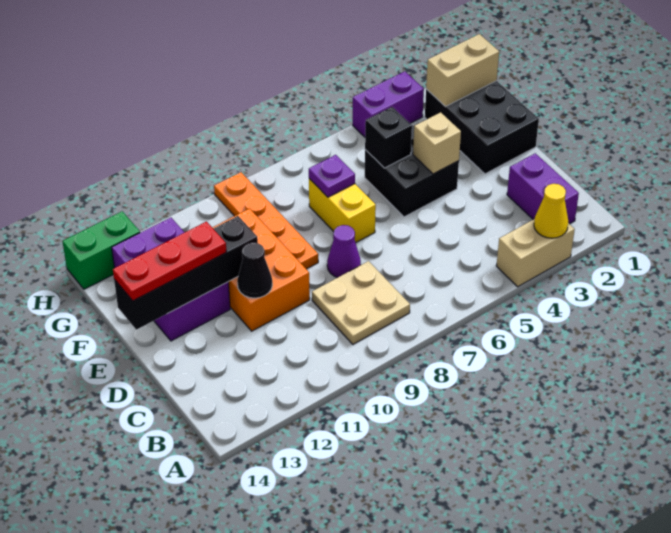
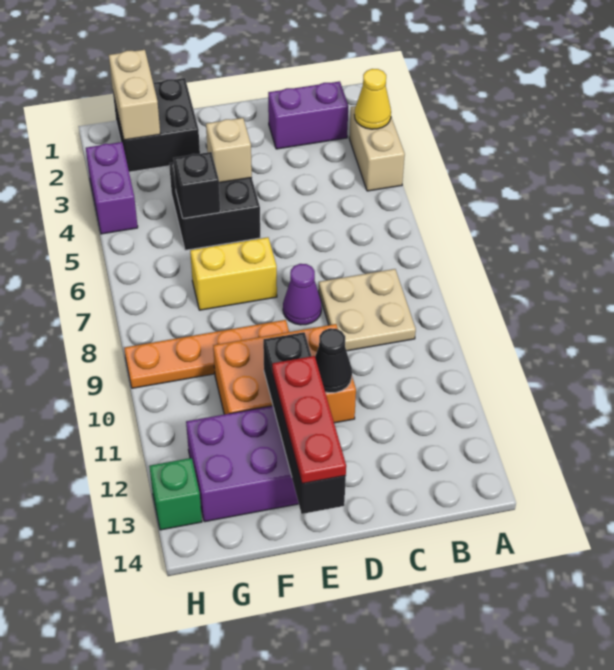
black 2x3 brick [425,81,539,174] -> black 2x2 brick [113,78,200,172]
purple 1x1 plate [309,155,355,197] -> none
green 1x2 brick [62,211,140,289] -> green 1x1 brick [149,458,202,530]

